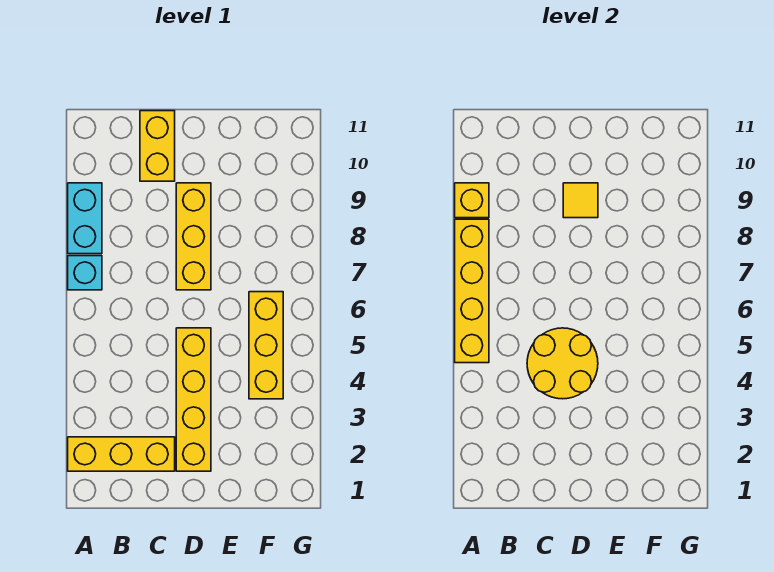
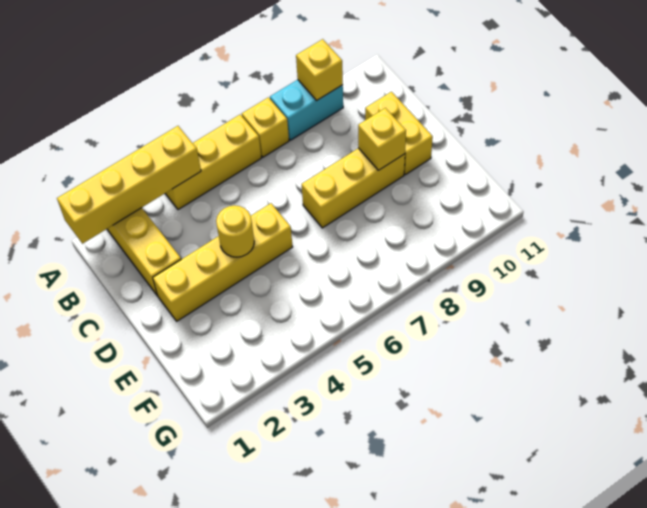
yellow 1x4 brick [455,219,489,363] -> yellow 1x4 brick moved to [57,126,201,244]
cyan 1x1 brick [68,256,102,290] -> yellow 1x1 brick [242,97,289,157]
yellow 2x2 round brick [527,328,598,399] -> yellow 1x1 round brick [216,205,254,257]
yellow 1x2 brick [140,111,175,181] -> yellow 1x2 brick turned to [365,92,433,175]
yellow 1x1 tile [563,183,598,218] -> yellow 1x1 brick [358,108,406,170]
yellow 1x3 brick [249,292,283,399] -> yellow 1x3 brick moved to [165,114,261,210]

